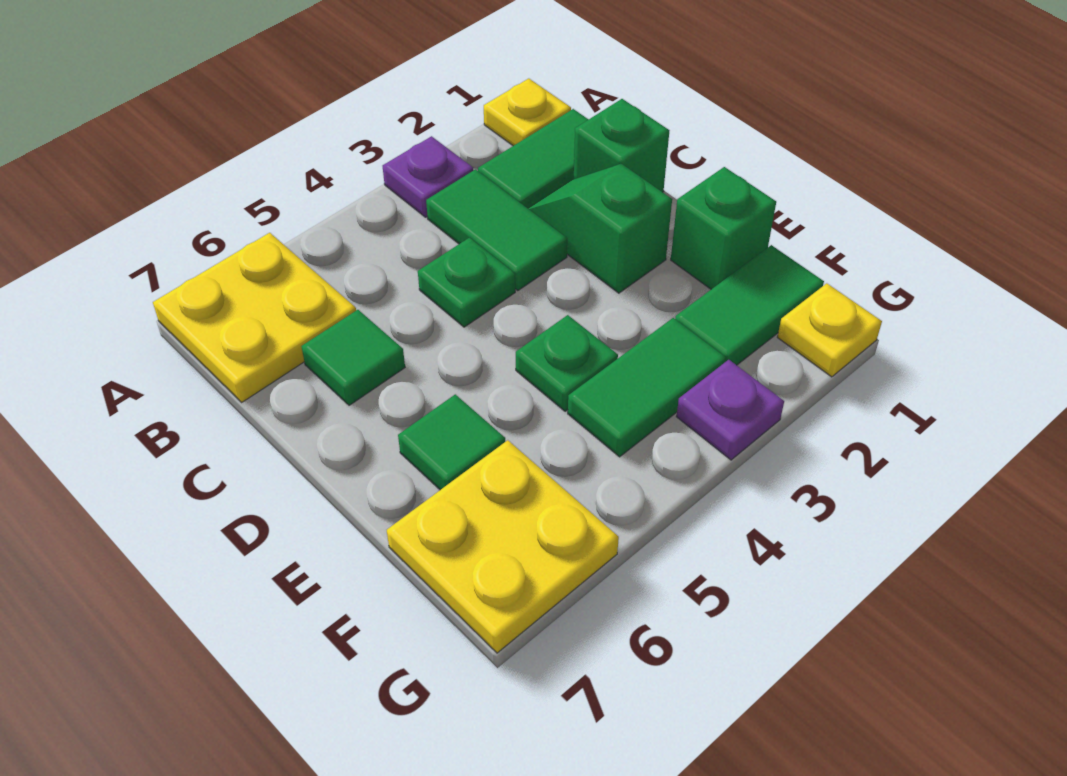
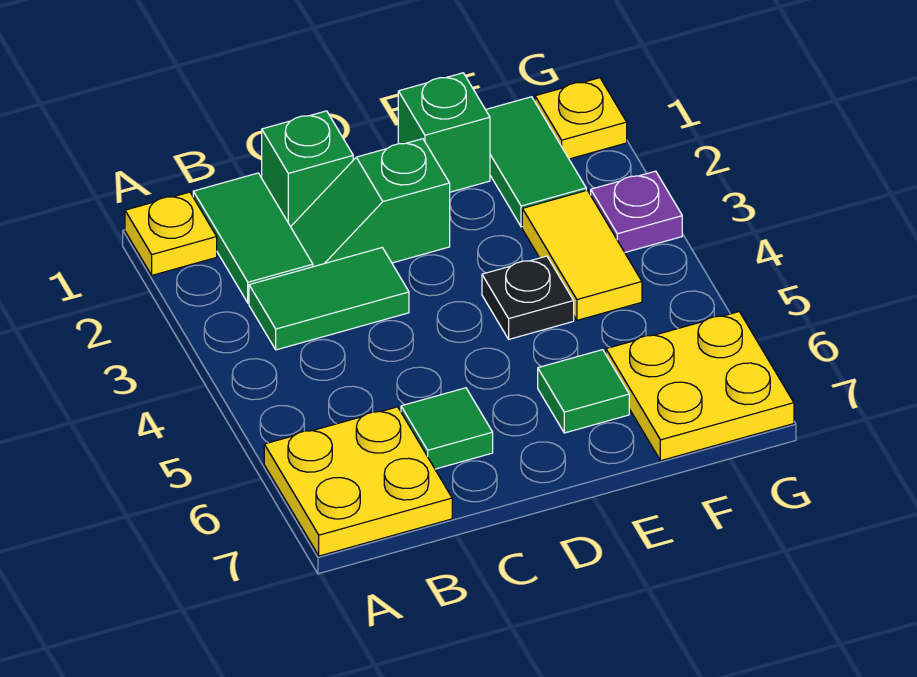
purple 1x1 plate [383,136,474,217] -> none
green 1x1 plate [418,238,515,327] -> none
green 1x1 plate [516,315,618,411] -> black 1x1 plate [482,256,574,339]
green 1x2 tile [568,318,726,457] -> yellow 1x2 tile [522,190,642,320]

